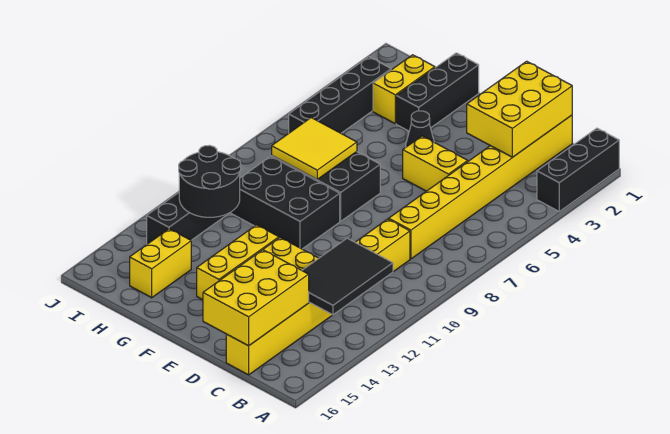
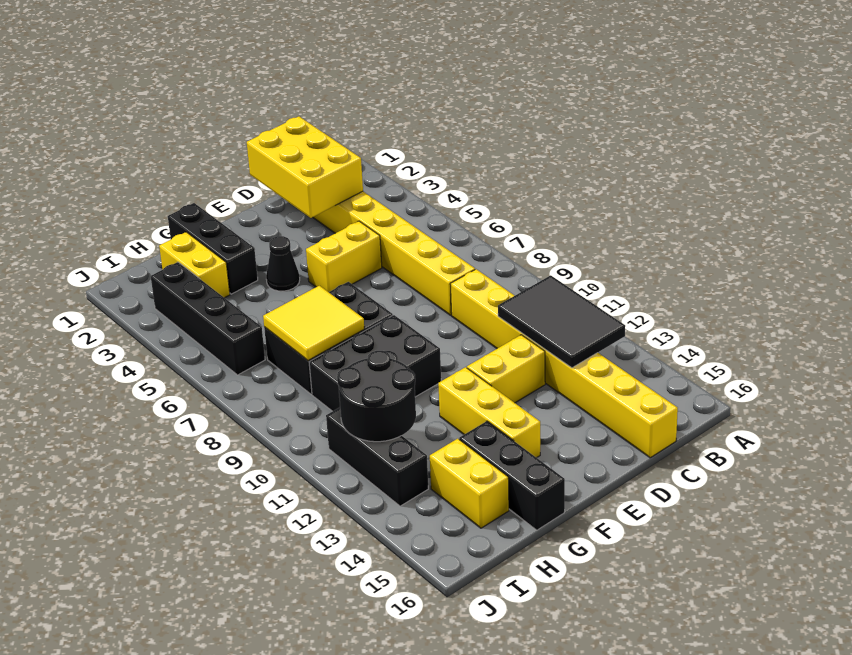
black 1x3 brick [537,128,619,211] -> black 1x3 brick moved to [459,421,565,530]
yellow 2x3 brick [203,250,309,346] -> none

